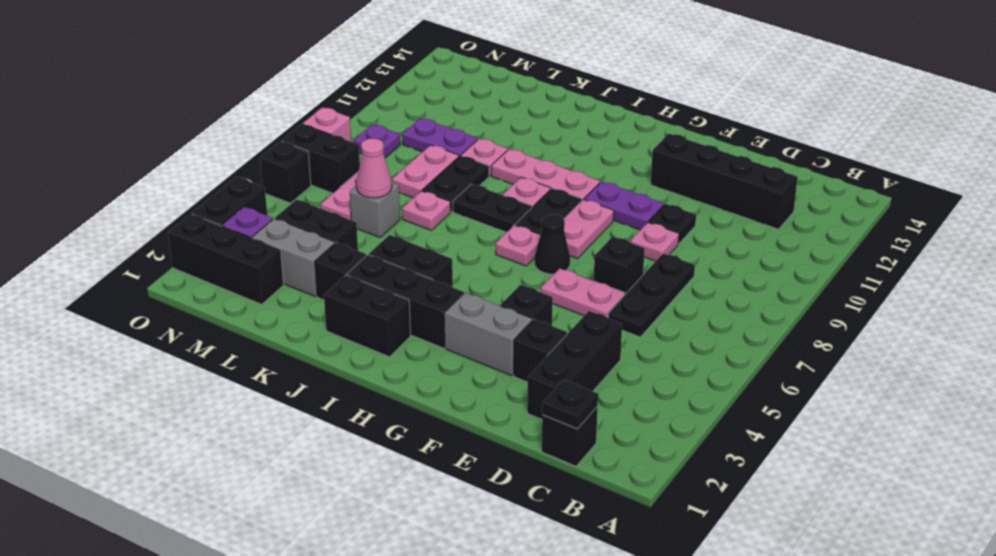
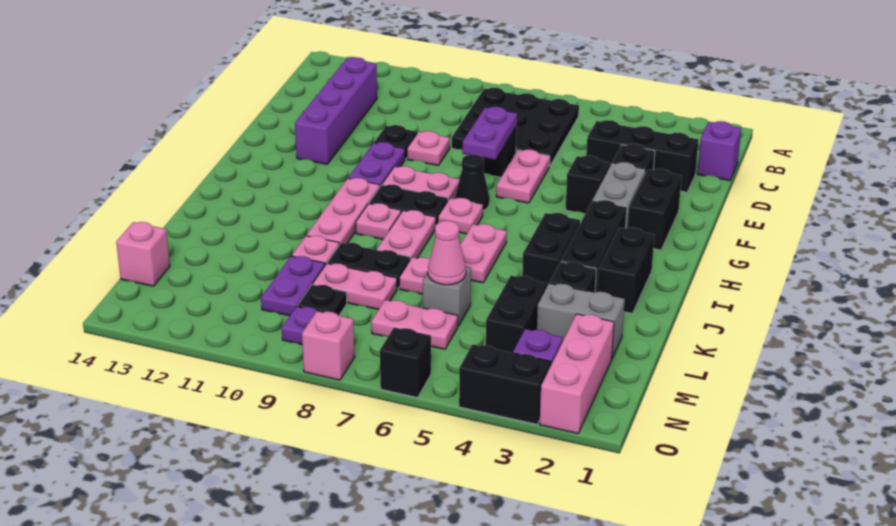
black 1x1 brick [542,407,598,466] -> purple 1x1 brick [697,121,741,180]
black 1x1 plate [542,380,598,429] -> black 1x1 plate moved to [297,285,347,316]
black 1x4 brick [651,134,798,229] -> purple 1x4 brick [295,57,377,164]
black 1x3 plate [608,253,695,337] -> black 3x3 plate [452,88,579,167]
none -> purple 1x2 plate [462,107,517,160]
none -> pink 1x2 plate [460,224,507,283]
black 1x2 plate [453,184,532,232] -> pink 1x2 plate [377,210,436,260]
grey 1x2 brick [252,218,335,297] -> grey 1x2 brick turned to [537,283,625,358]
black 1x3 brick [168,214,284,304] -> pink 1x3 brick [539,314,614,434]
none -> pink 1x1 brick [116,222,170,286]
black 1x2 brick [282,124,360,193] -> black 1x2 brick moved to [628,169,682,250]

